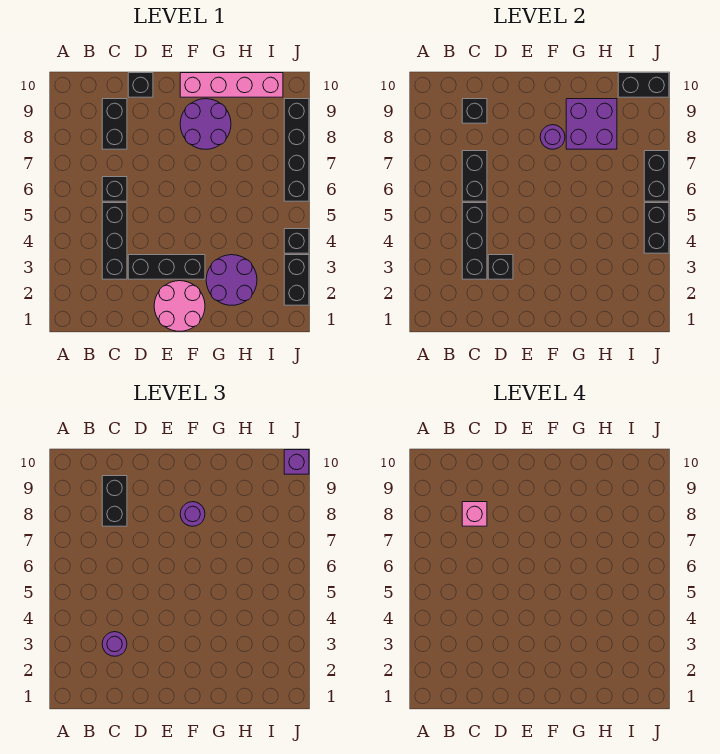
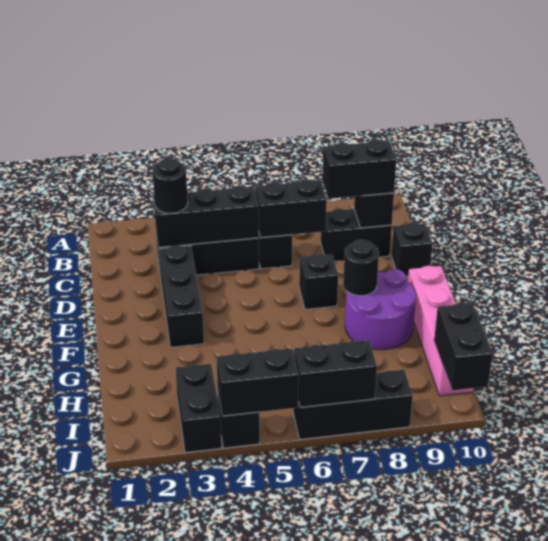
purple 1x1 round brick [102,632,127,656] -> black 1x1 round brick [152,158,188,213]
pink 1x1 brick [462,502,487,526] -> none
black 1x1 brick [488,255,513,279] -> black 1x1 brick moved to [299,254,338,309]
pink 2x2 round brick [154,281,205,331] -> none
purple 1x1 round brick [540,125,565,149] -> black 1x1 round brick [343,240,379,296]
purple 1x1 round brick [180,502,205,526] -> none
purple 2x2 round brick [206,255,257,305] -> none
purple 2x2 brick [566,99,617,149] -> none
black 1x2 brick [284,255,309,305] -> black 1x2 brick turned to [176,364,221,453]
black 1x4 brick [284,99,309,201] -> black 1x3 brick [293,370,413,439]
purple 1x1 brick [284,450,309,474] -> none

